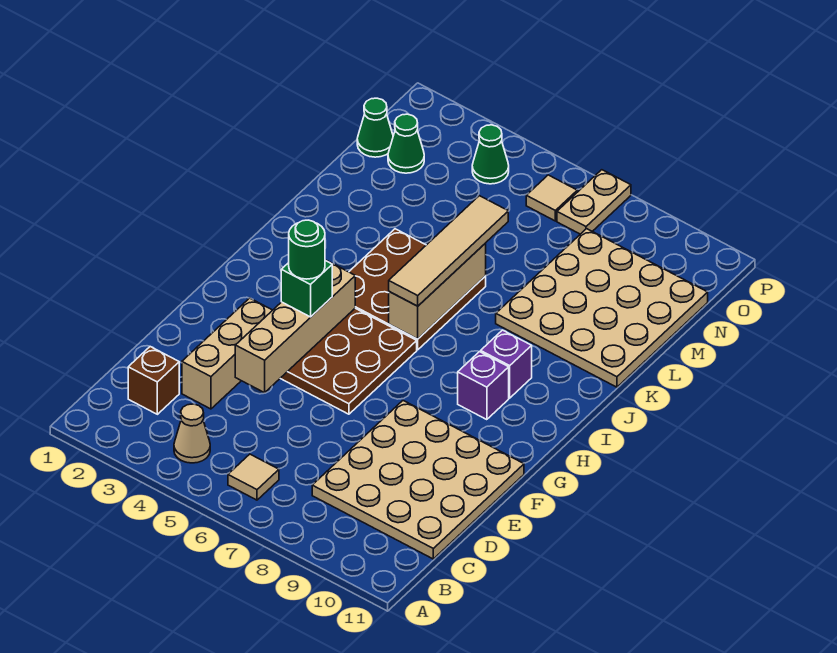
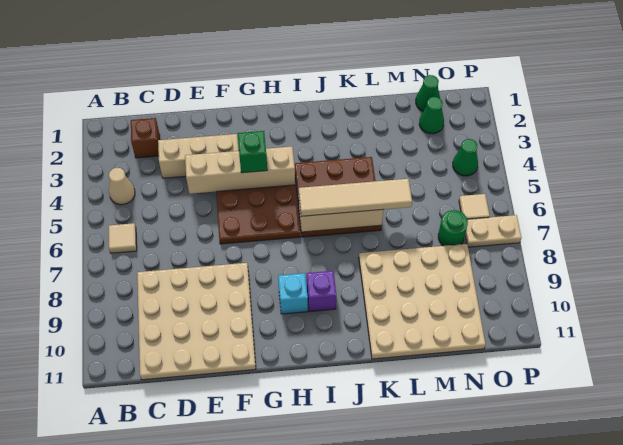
green 1x1 round brick [289,220,325,279] -> green 1x1 round brick moved to [438,210,468,246]
purple 1x1 brick [458,352,509,420] -> cyan 1x1 brick [278,273,308,314]

